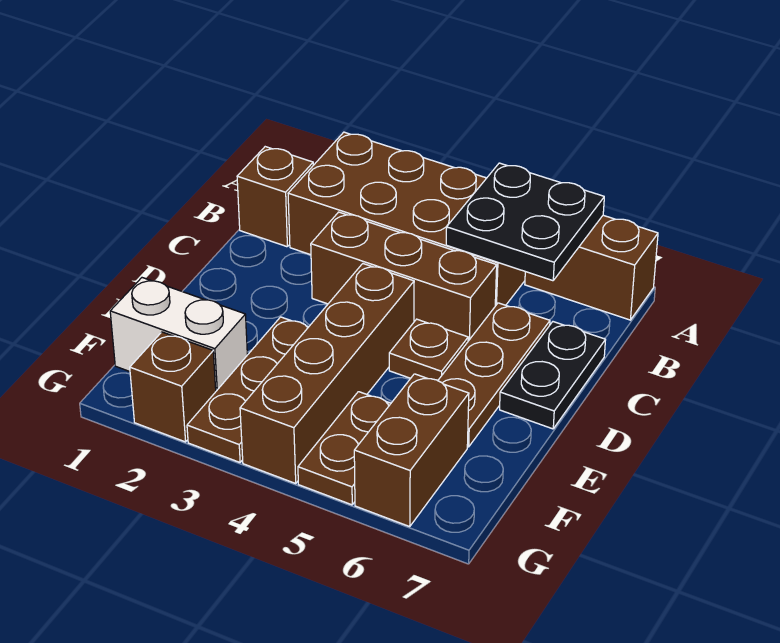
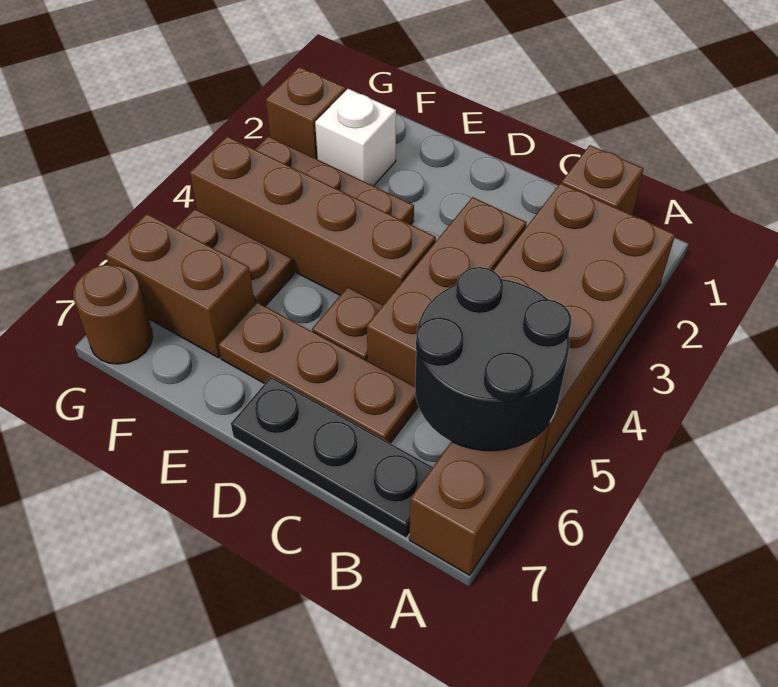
black 2x2 plate [446,163,604,281] -> black 2x2 round brick [415,267,572,451]
black 1x2 plate [500,322,605,429] -> black 1x3 plate [231,377,433,538]
white 1x2 brick [110,278,247,391] -> white 1x1 brick [315,89,396,186]
none -> brown 1x1 round brick [73,265,153,364]

